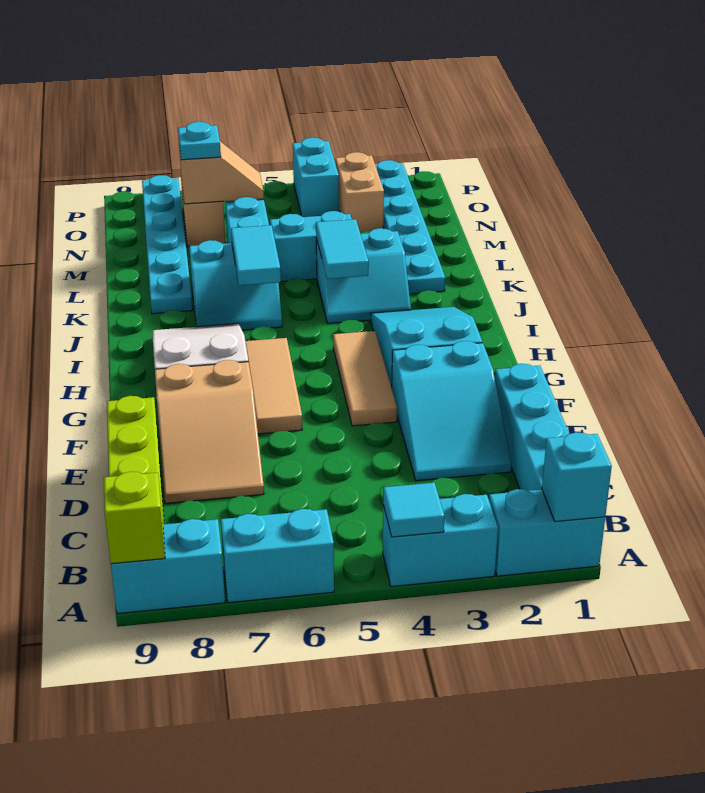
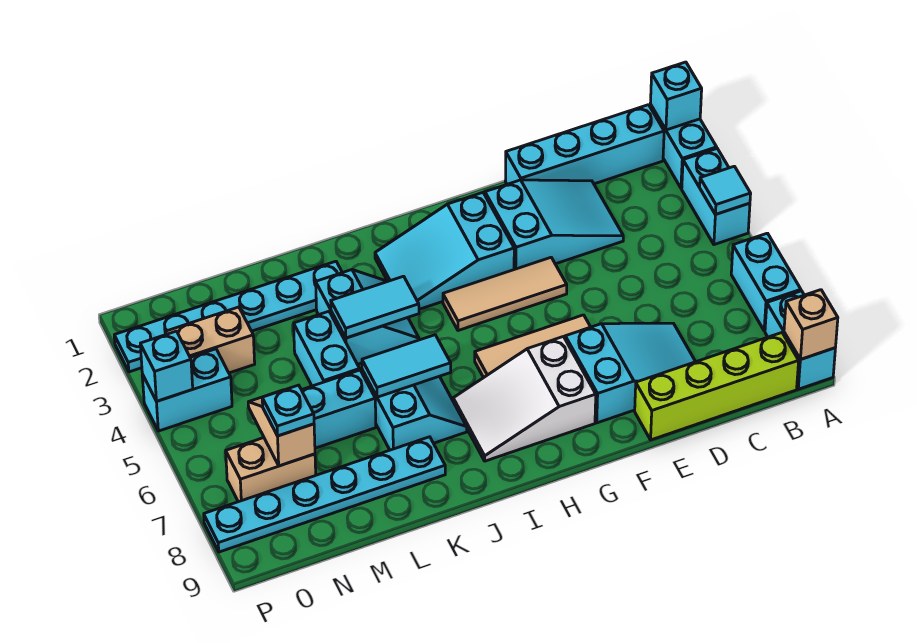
lime 1x1 brick [104,472,165,564] -> tan 1x1 brick [784,290,838,360]
tan 2x3 slope [155,360,264,503] -> cyan 2x3 slope [565,323,695,423]
none -> cyan 1x1 brick [140,331,193,401]

